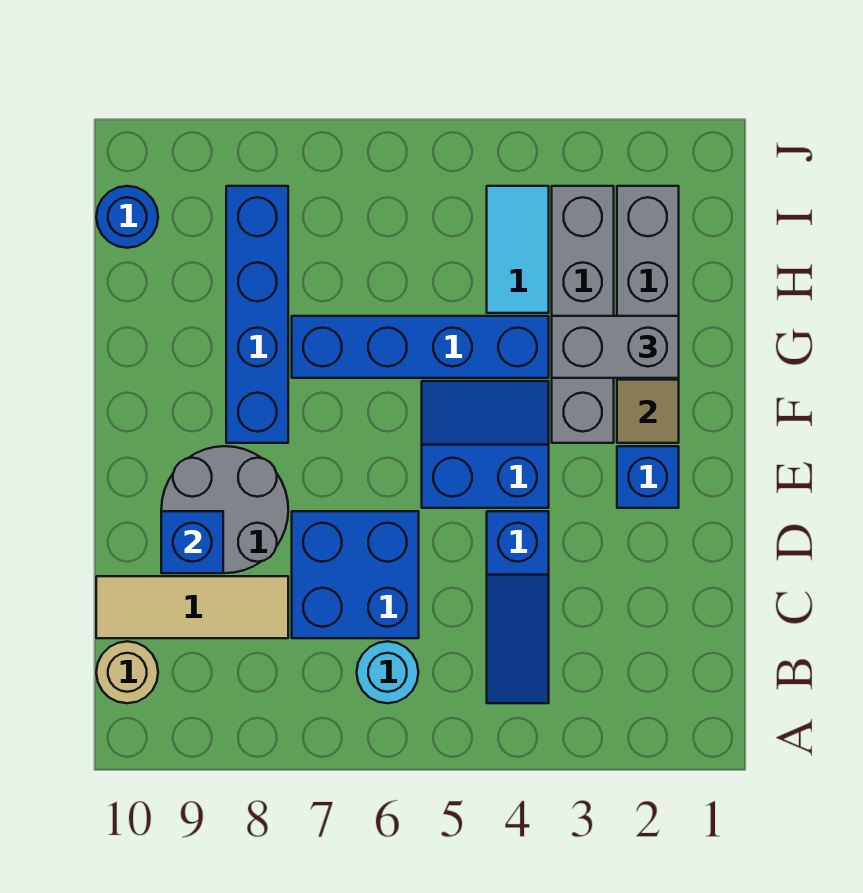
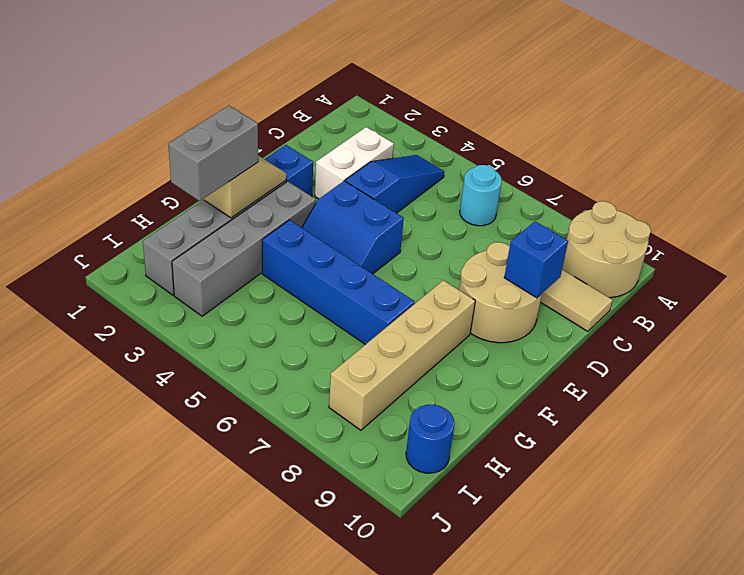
tan 1x1 round brick [96,641,158,703] -> tan 2x2 round brick [562,201,651,298]
none -> white 1x2 brick [315,127,394,199]
blue 2x2 brick [292,511,419,638] -> none
grey 2x2 round brick [161,446,288,573] -> tan 2x2 round brick [459,242,542,343]
blue 1x4 brick [226,186,288,443] -> tan 1x4 brick [329,280,475,430]
grey 1x2 brick [552,316,679,378] -> grey 1x2 brick turned to [168,106,258,201]
cyan 1x2 tile [487,186,549,313] -> none

